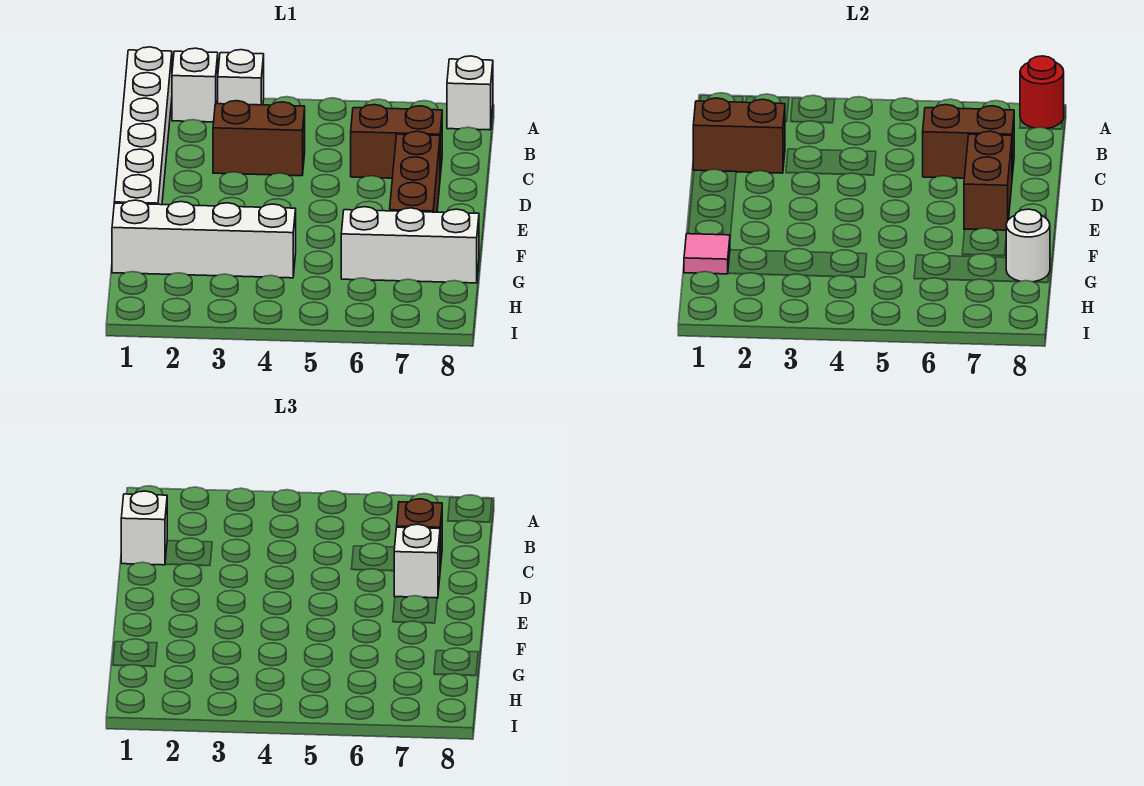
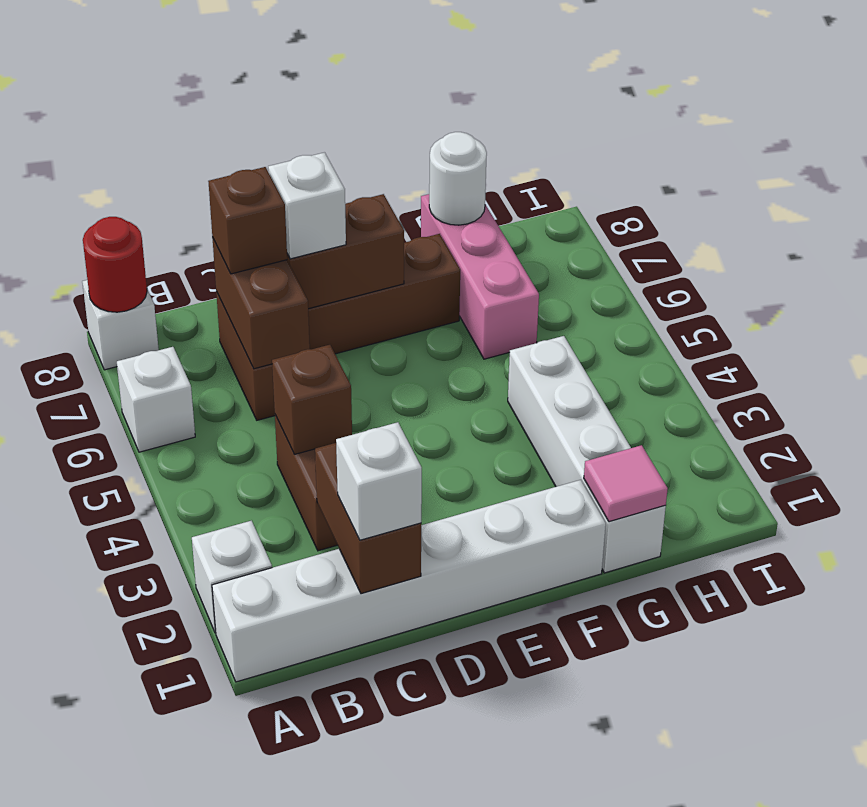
white 1x1 brick [218,50,264,105] -> white 1x1 brick moved to [117,347,195,452]
none -> brown 1x1 brick [272,345,352,454]
white 1x3 brick [341,207,479,283] -> pink 1x3 brick [421,194,539,359]

